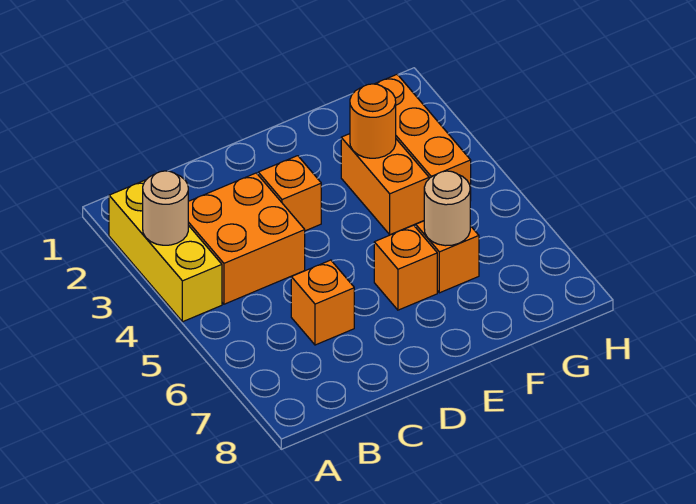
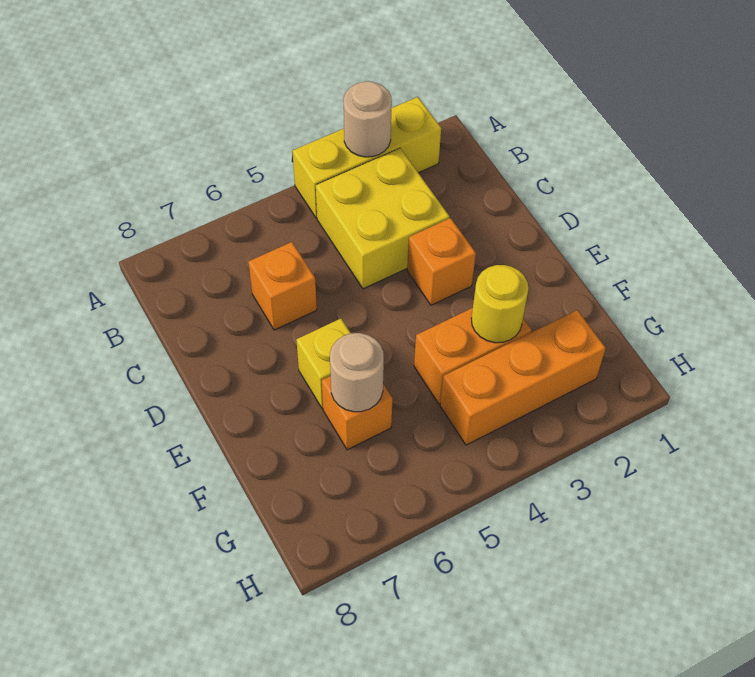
orange 2x2 brick [188,173,305,304] -> yellow 2x2 brick [316,148,449,289]
orange 1x1 brick [374,225,437,310] -> yellow 1x1 brick [296,319,351,408]
orange 1x1 round brick [350,84,396,158] -> yellow 1x1 round brick [471,265,528,343]

